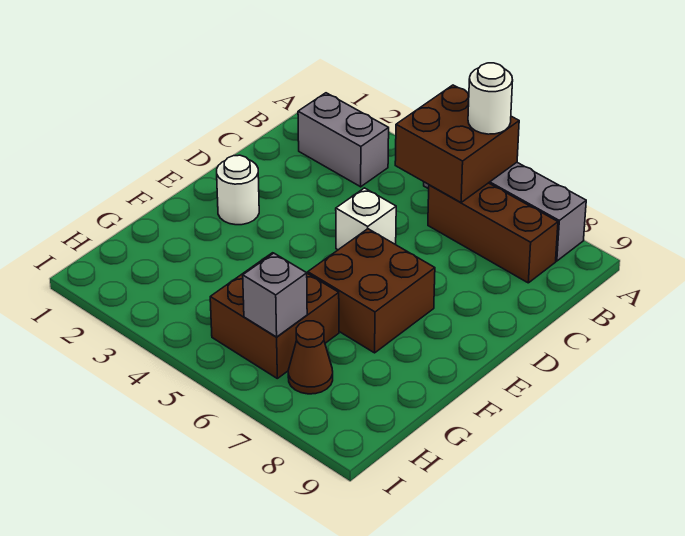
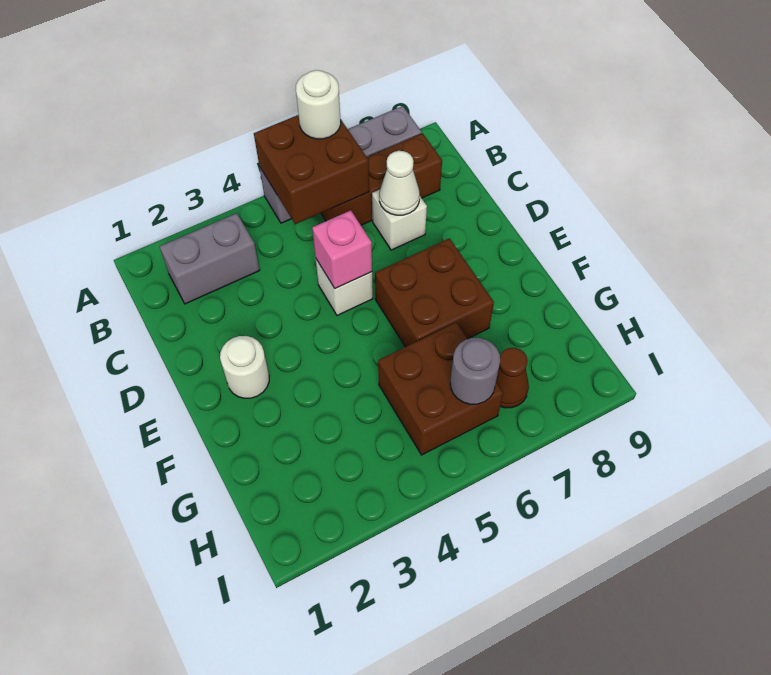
none -> white 1x1 brick [372,190,427,250]
none -> white 1x1 cone [379,151,420,215]
none -> pink 1x1 brick [312,210,372,289]
grey 1x1 brick [243,253,307,337] -> grey 1x1 round brick [450,338,500,404]

